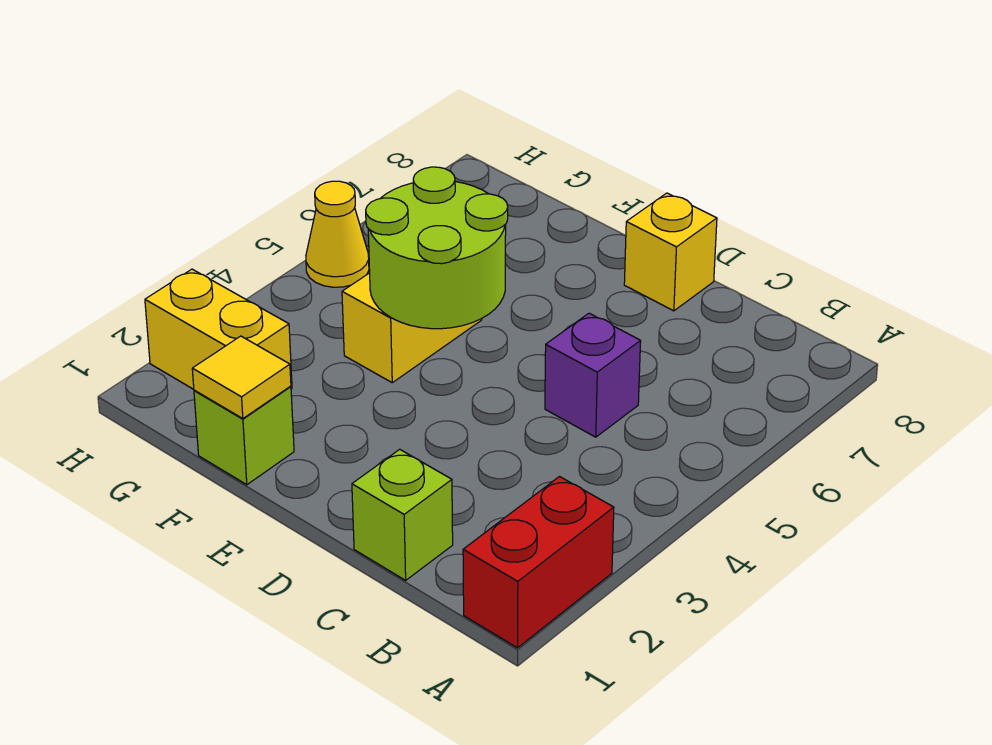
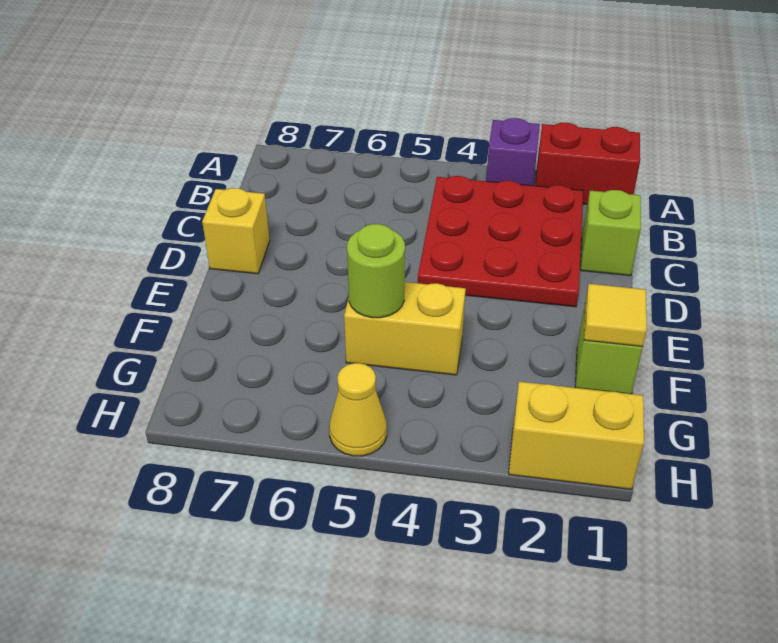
none -> red 3x3 plate [418,176,583,307]
purple 1x1 brick [545,313,641,437] -> purple 1x1 brick moved to [486,118,540,186]
lime 2x2 round brick [366,167,508,329] -> lime 1x1 round brick [347,224,405,318]
yellow 1x2 brick [145,269,292,389] -> yellow 1x2 brick turned to [509,382,644,489]

